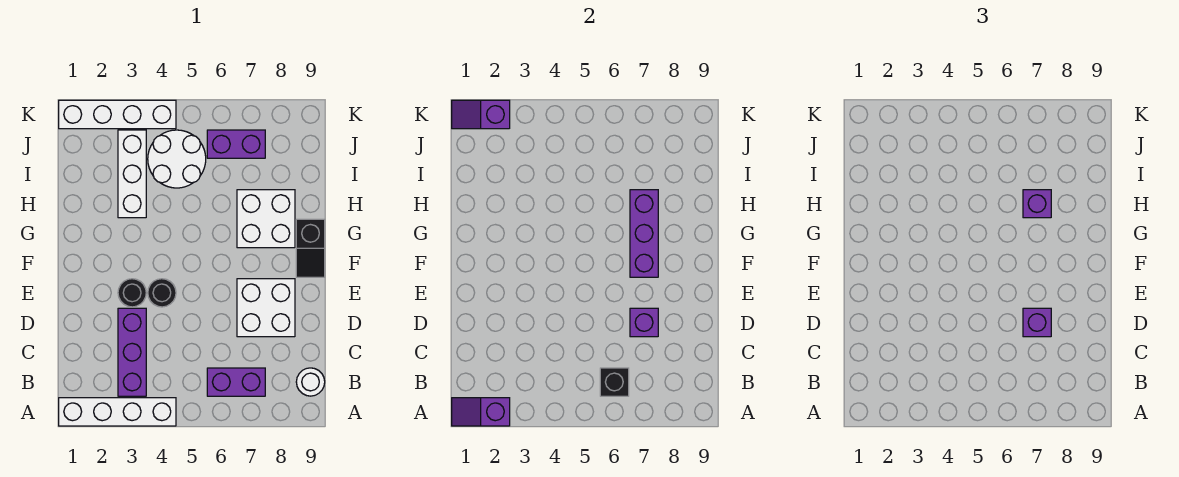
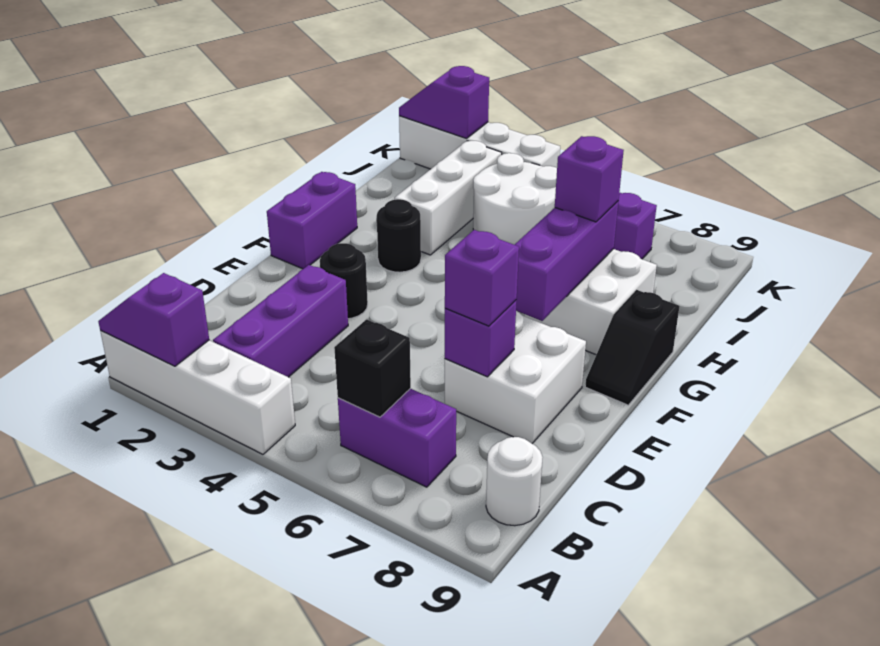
black 1x1 round brick [148,279,176,307] -> black 1x1 round brick moved to [377,199,421,272]
none -> purple 1x2 brick [267,172,357,269]

